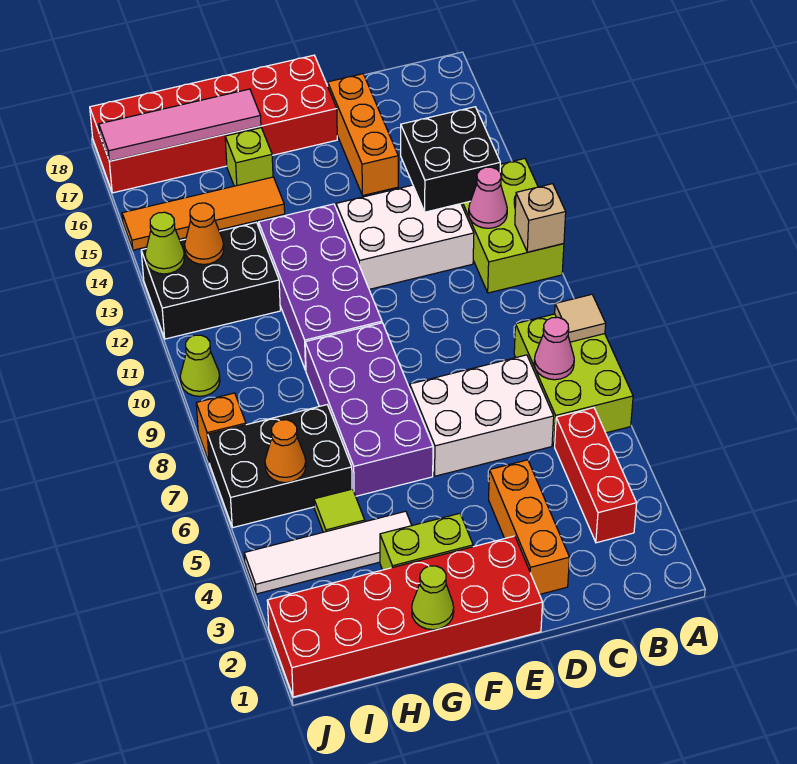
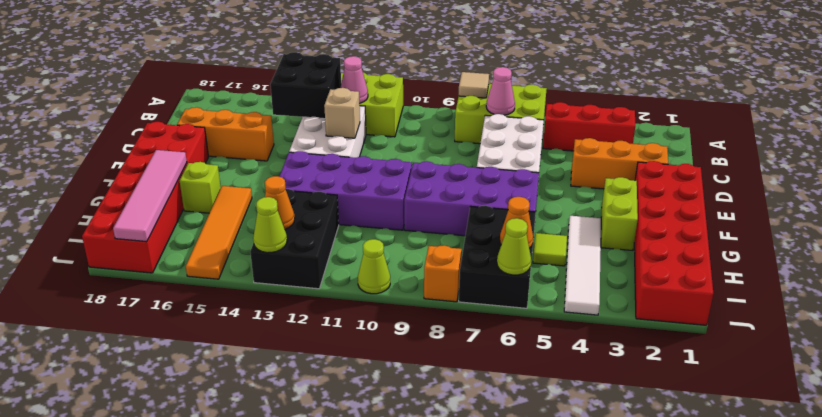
tan 1x1 brick [515,184,566,252] -> tan 1x1 brick moved to [324,88,360,138]
lime 1x1 cone [412,566,454,630] -> lime 1x1 cone moved to [497,218,531,275]

